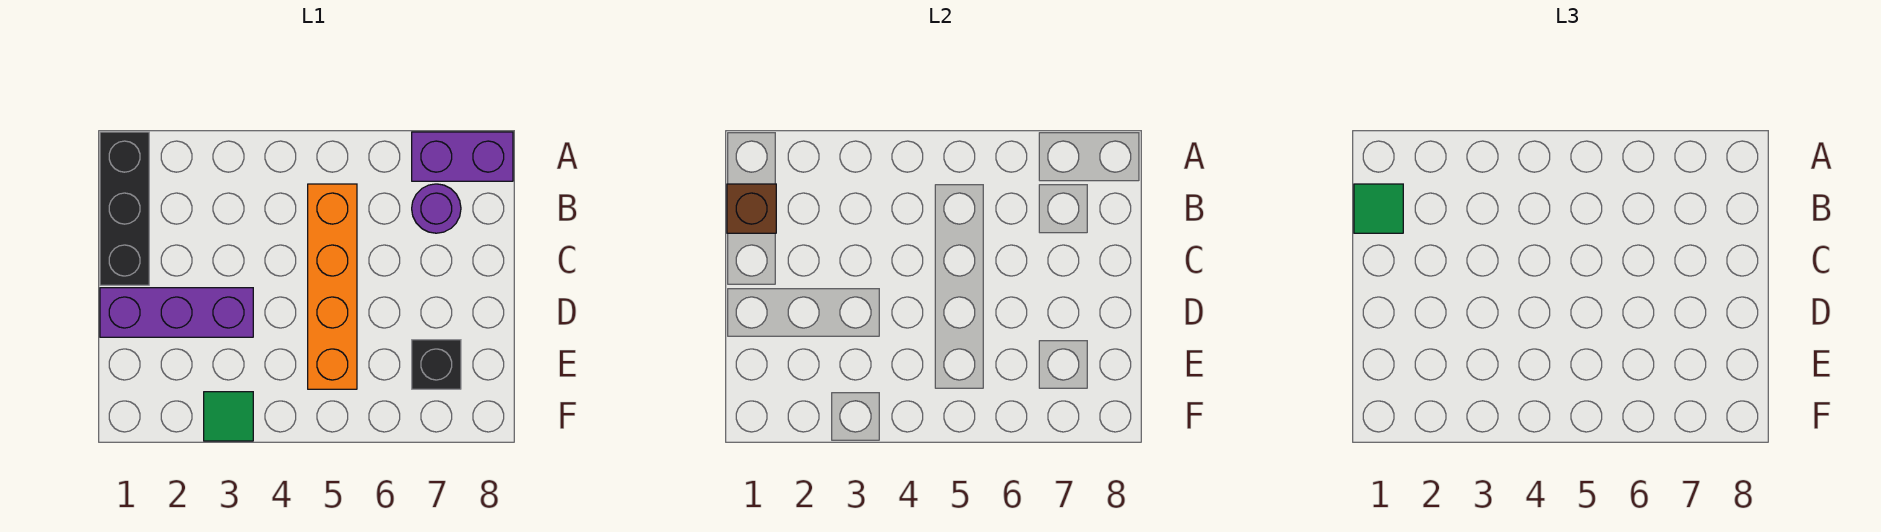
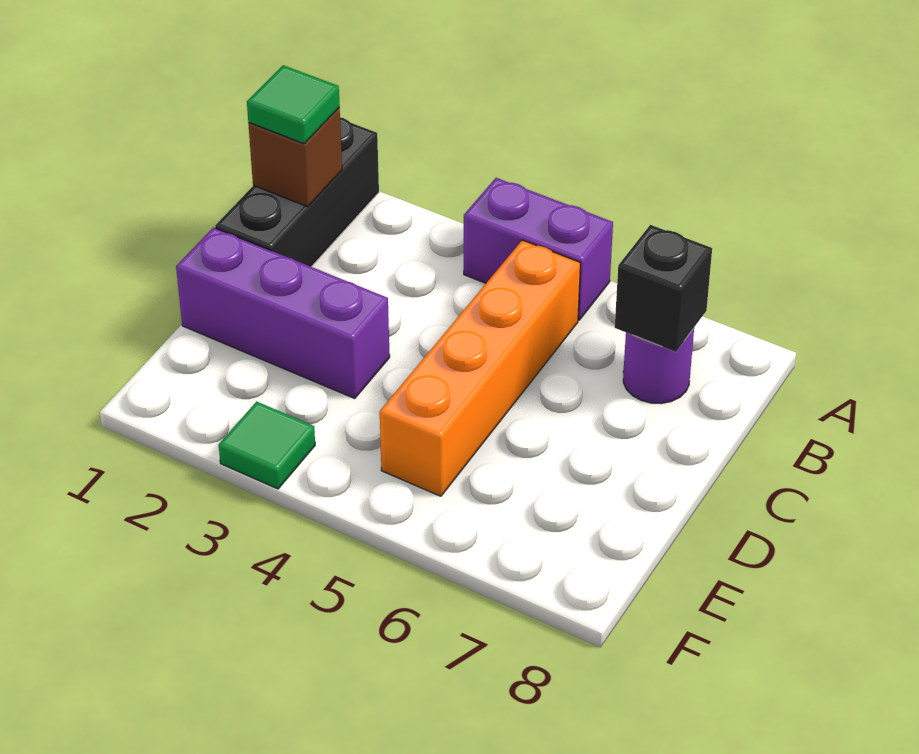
purple 1x2 brick [412,132,513,181] -> purple 1x2 brick moved to [464,178,613,320]
black 1x1 brick [412,340,461,389] -> black 1x1 brick moved to [615,225,712,352]

